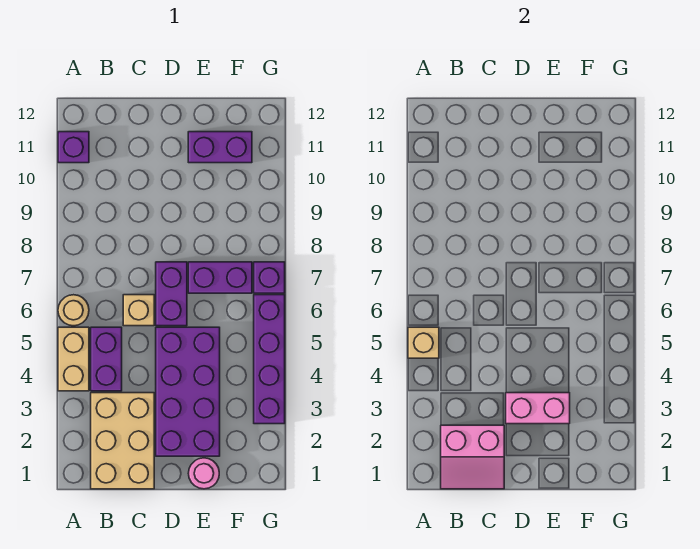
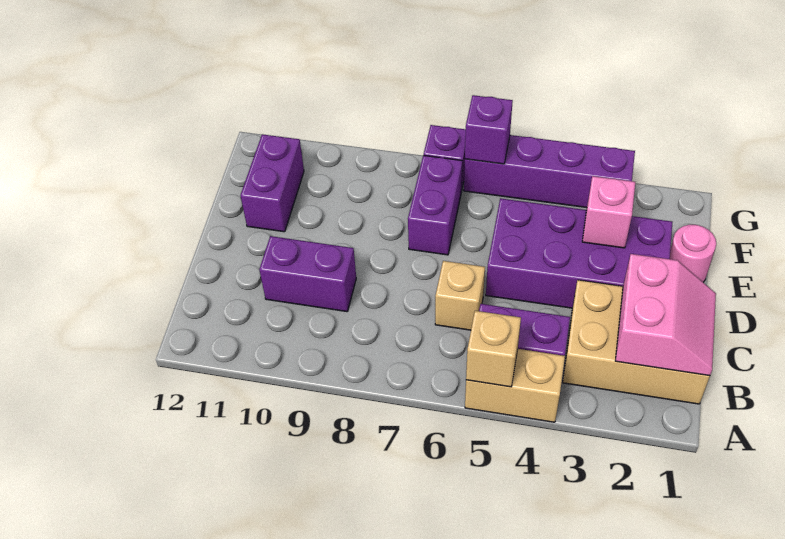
tan 1x1 round brick [58,295,89,326] -> none
purple 1x1 brick [58,132,89,163] -> purple 1x1 brick moved to [465,95,513,164]
pink 1x2 brick [506,393,570,424] -> pink 1x1 brick [582,176,635,248]
purple 1x2 brick [156,262,187,326] -> purple 1x2 brick moved to [259,236,356,312]

